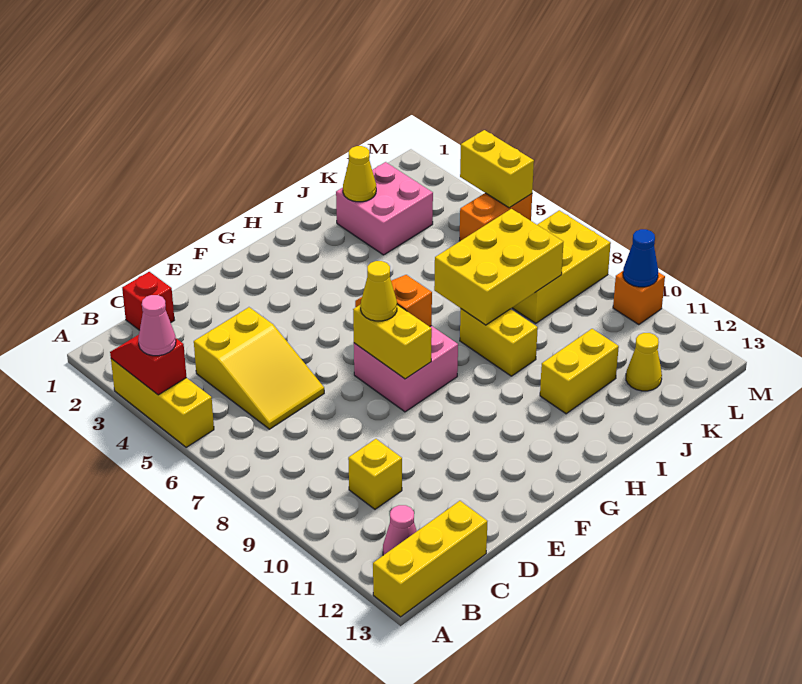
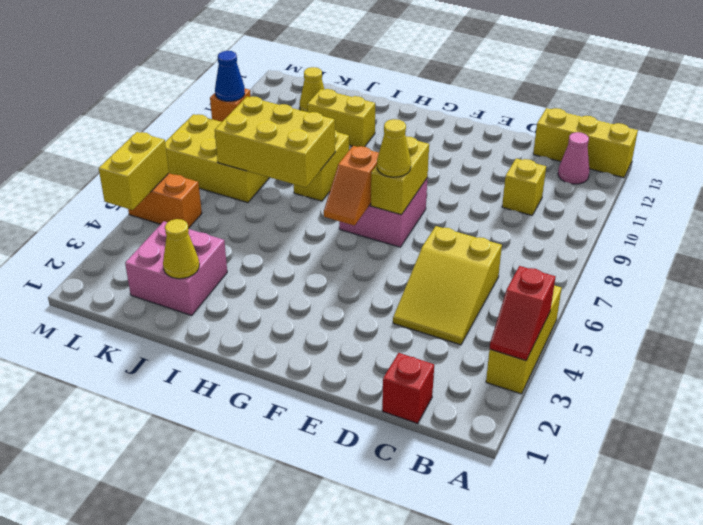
pink 1x1 cone [138,295,176,356] -> none
yellow 2x3 slope [194,307,324,429] -> yellow 2x3 slope turned to [393,226,502,345]

